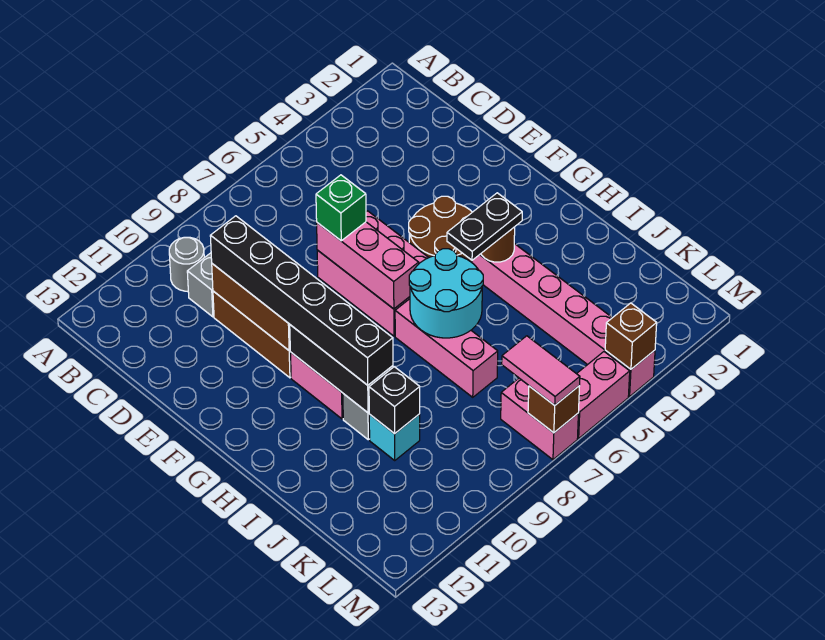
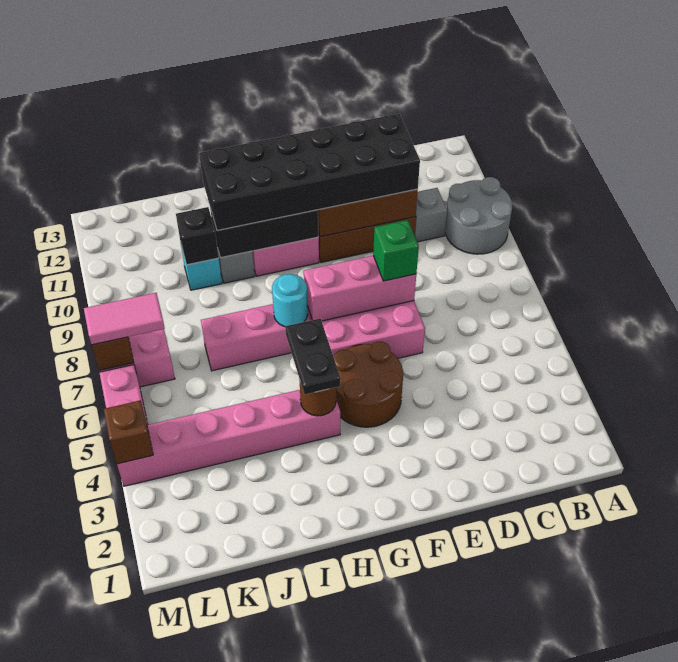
grey 1x1 round brick [169,237,204,291] -> grey 2x2 round brick [445,177,512,254]
black 1x6 brick [210,216,393,385] -> black 2x6 brick [199,114,420,231]
cyan 2x2 round brick [409,249,483,338] -> cyan 1x1 round brick [272,274,308,327]

